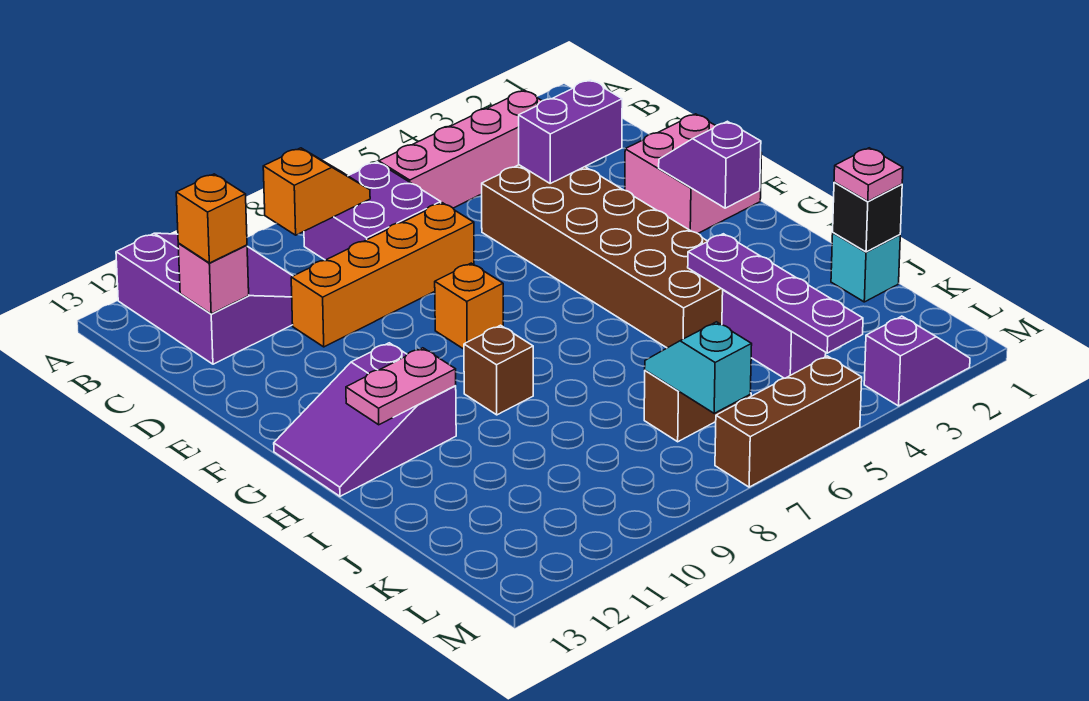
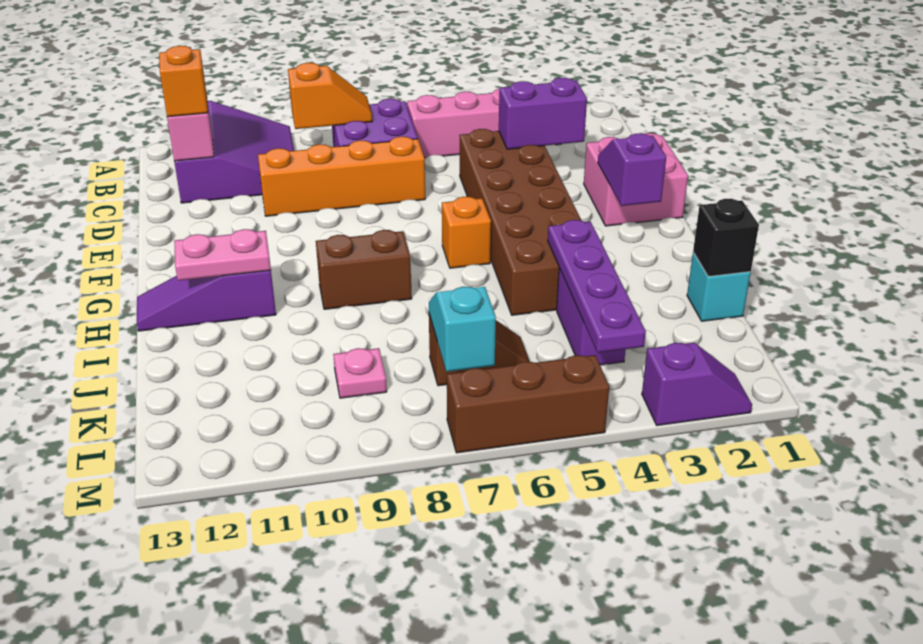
orange 1x1 brick [435,263,503,349] -> orange 1x1 brick moved to [442,197,491,268]
purple 2x3 slope [274,343,456,496] -> purple 1x3 slope [137,270,276,331]
brown 1x1 brick [464,325,533,415] -> brown 1x2 brick [316,230,412,309]
pink 1x1 plate [834,148,903,201] -> pink 1x1 plate moved to [333,348,387,398]

